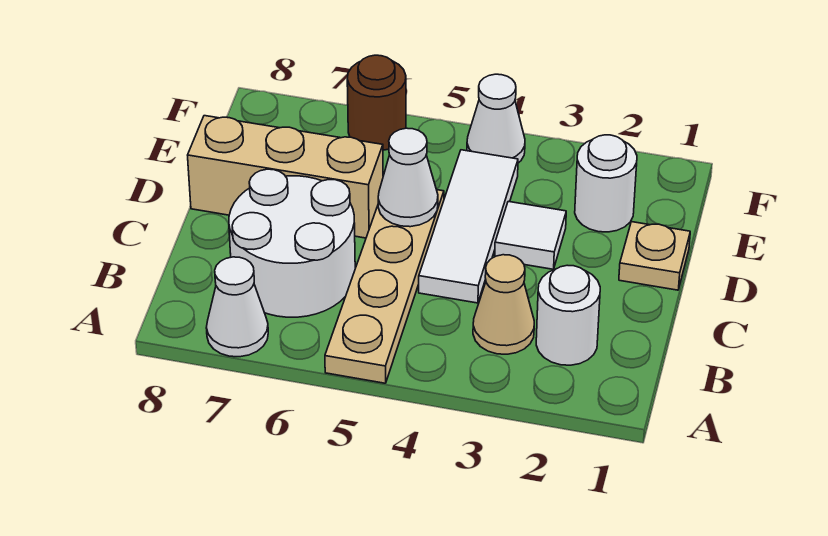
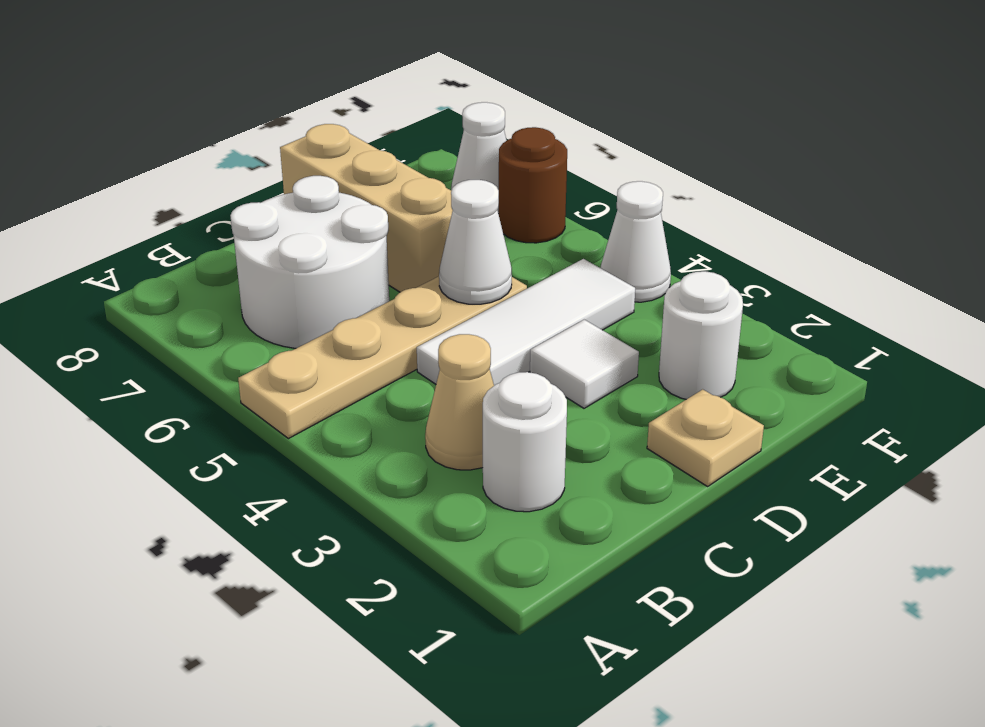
white 1x1 cone [206,257,268,357] -> white 1x1 cone moved to [451,102,507,213]

